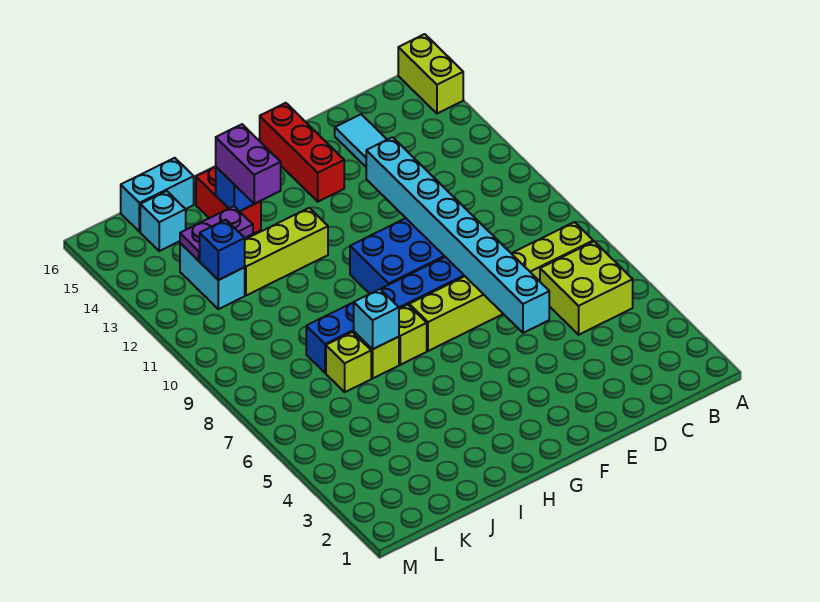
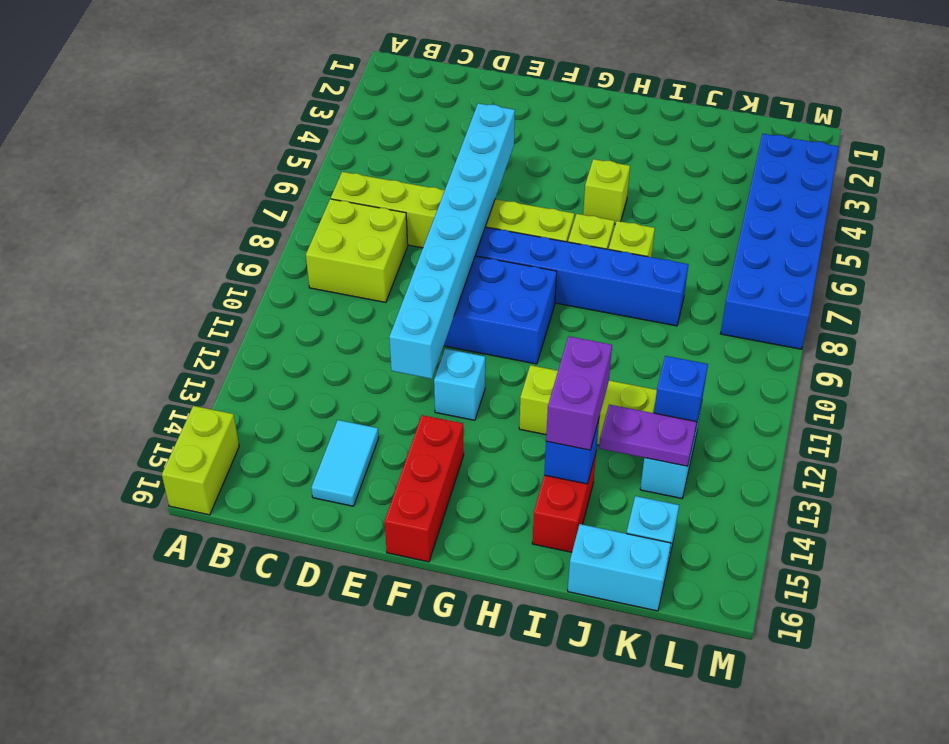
lime 2x2 brick [540,242,633,335] -> lime 2x2 brick moved to [306,199,408,303]
cyan 1x1 brick [354,289,399,349] -> cyan 1x1 brick moved to [434,349,485,420]
lime 1x1 brick [326,332,371,392] -> lime 1x1 brick moved to [583,159,630,224]
none -> blue 2x6 brick [720,134,839,349]

